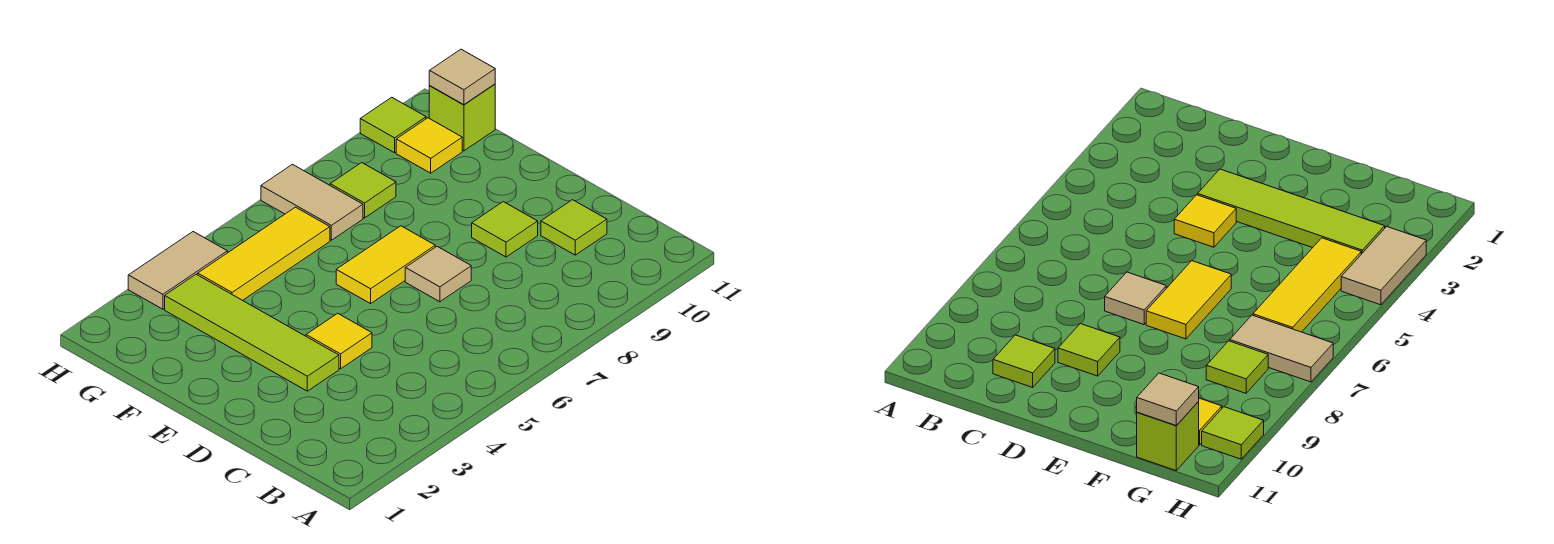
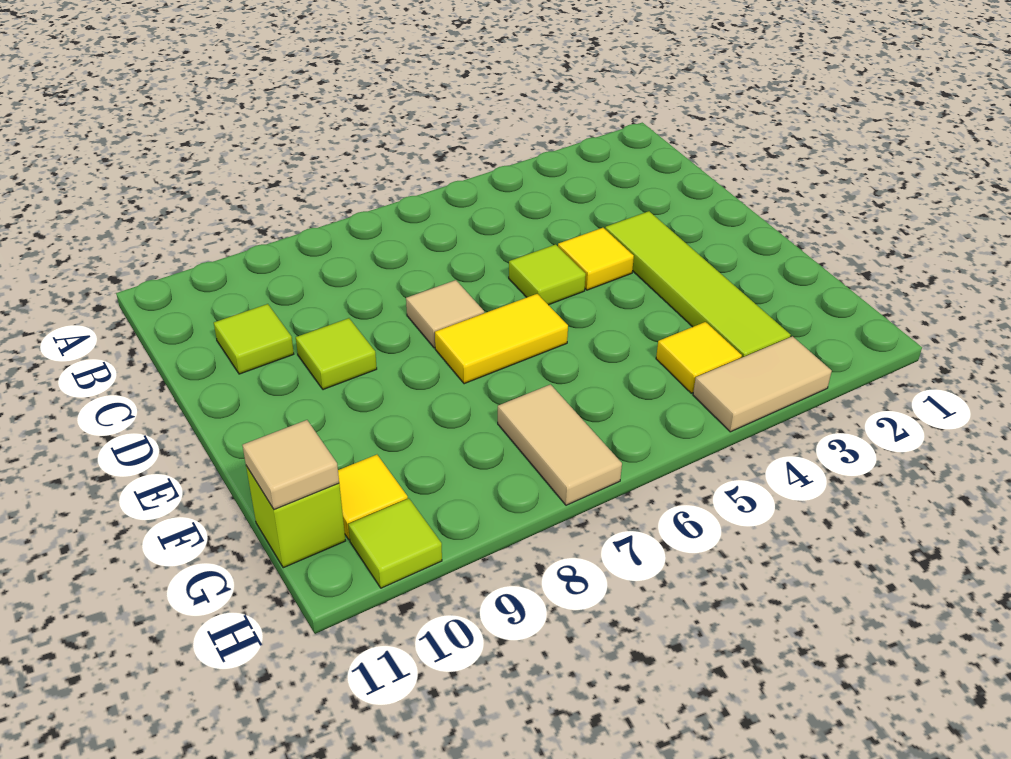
yellow 1x3 tile [198,207,330,300] -> yellow 1x1 tile [656,322,742,393]
lime 1x1 tile [330,163,396,218] -> lime 1x1 tile moved to [509,244,586,305]

